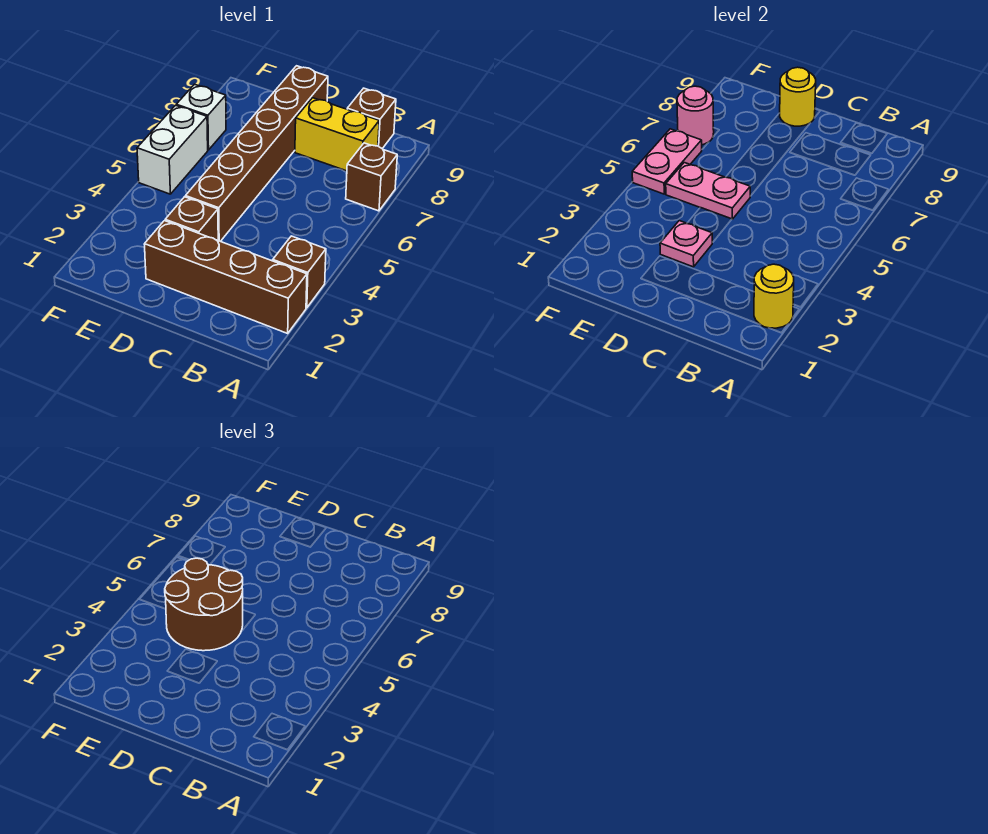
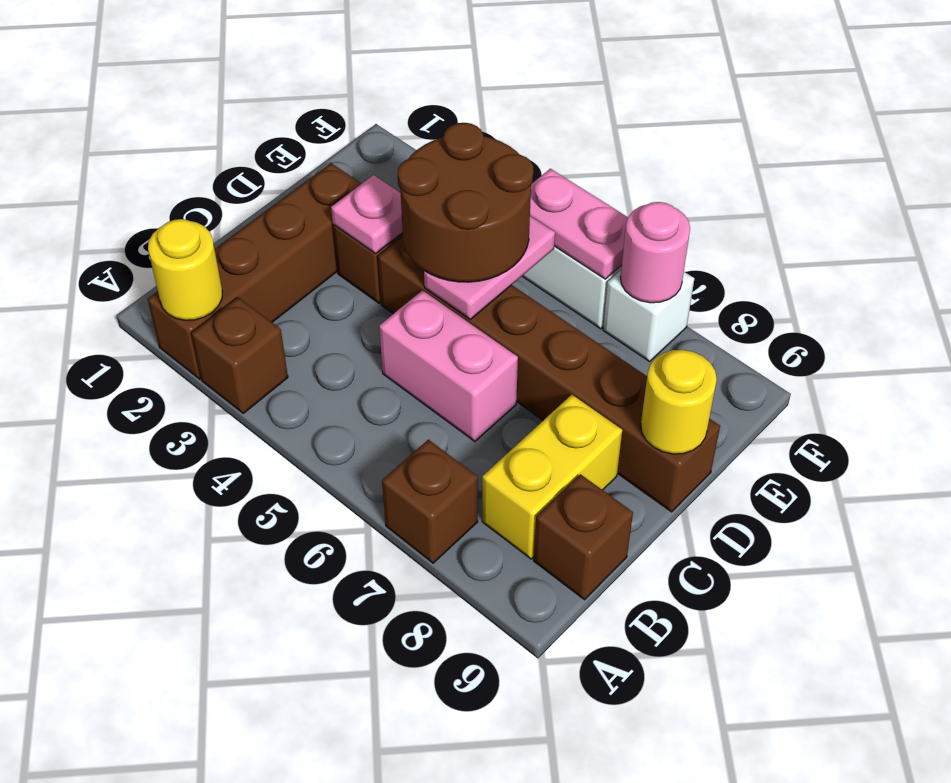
none -> pink 1x2 brick [379,290,518,441]

